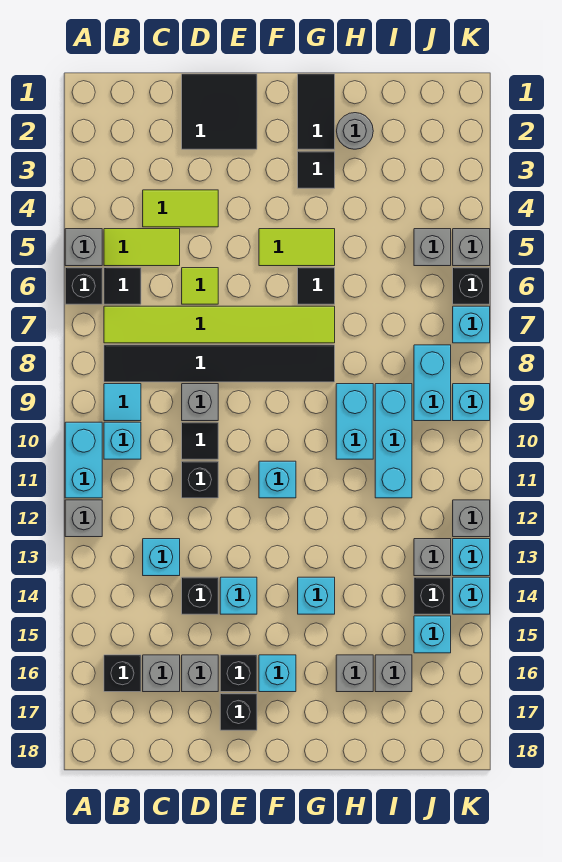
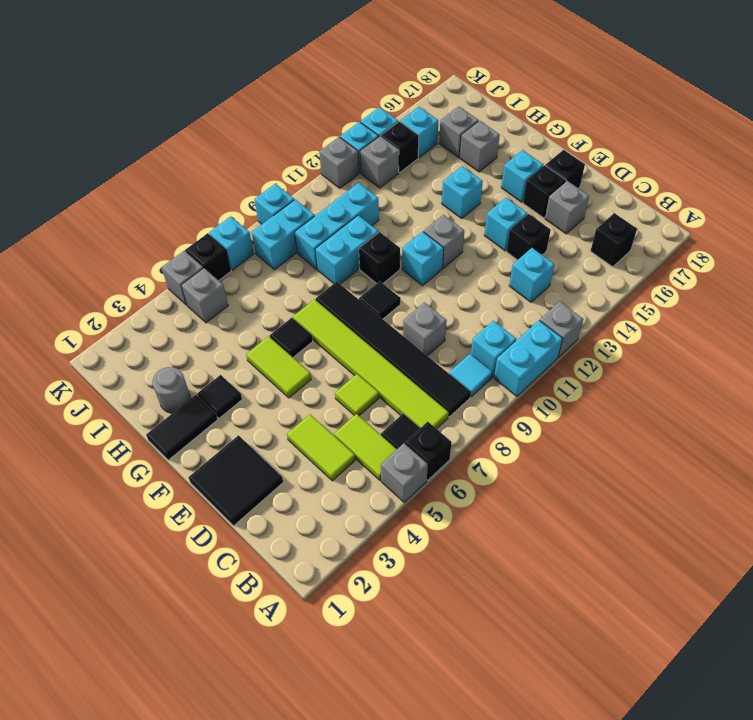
grey 1x1 brick [143,655,180,692] -> grey 1x1 brick moved to [423,215,464,268]
black 1x1 tile [182,422,218,459] -> black 1x1 tile moved to [359,281,401,319]
black 1x1 brick [182,461,218,498] -> black 1x1 brick moved to [359,232,400,283]

